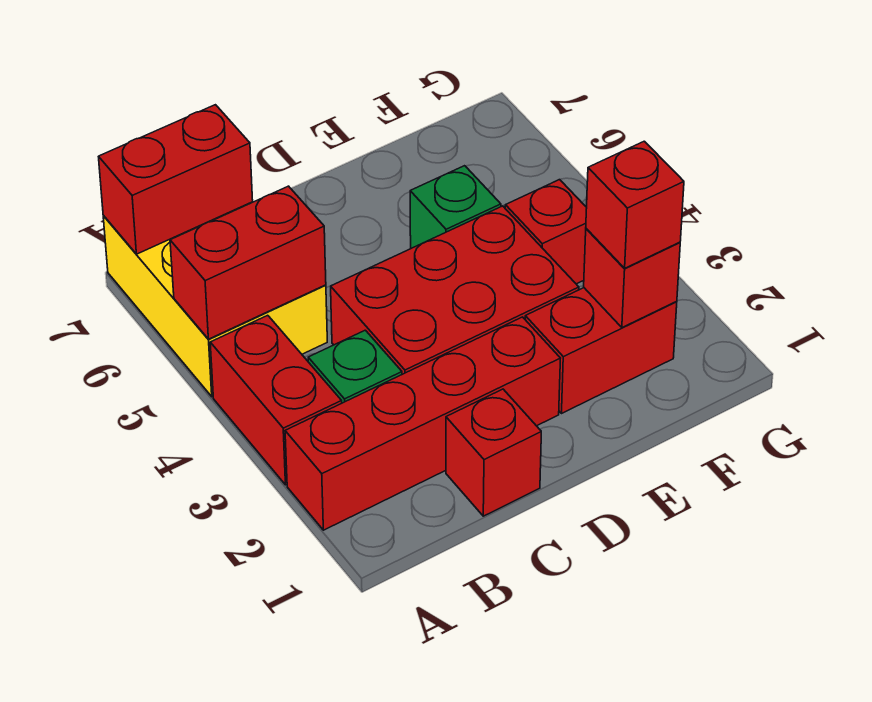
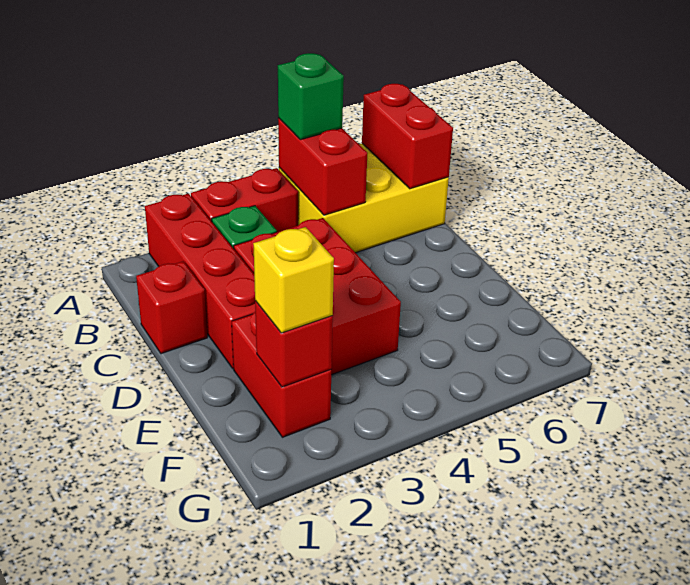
green 1x1 brick [410,166,501,248] -> green 1x1 brick moved to [278,53,344,140]
red 1x1 brick [586,141,684,268] -> yellow 1x1 brick [253,227,334,333]
red 1x1 brick [505,180,587,284] -> none

